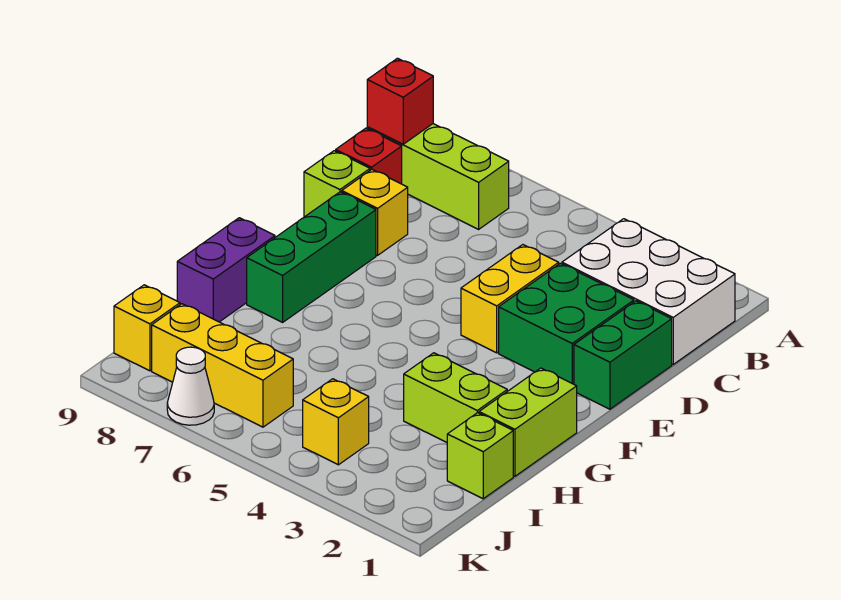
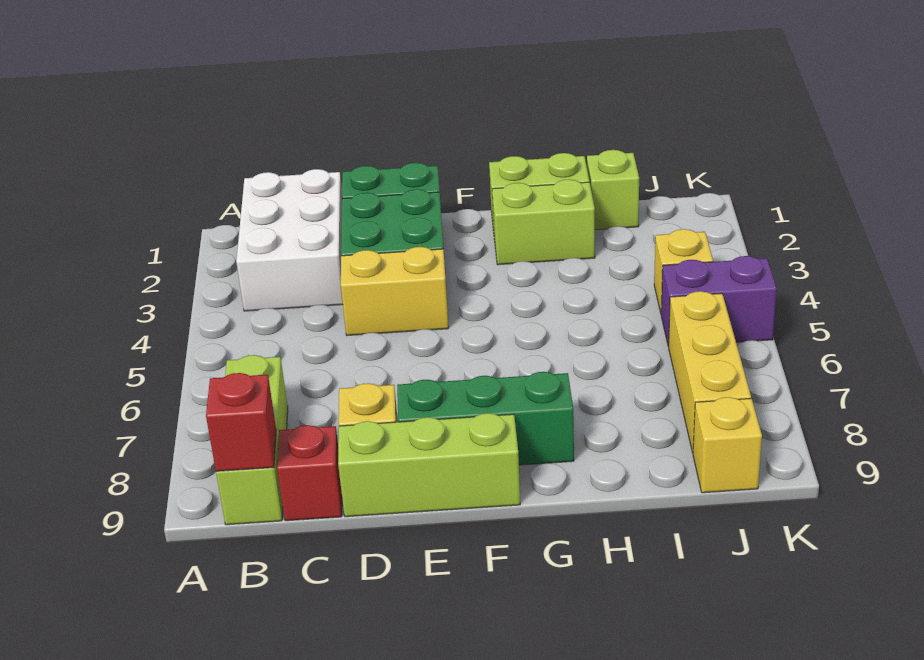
lime 1x1 brick [304,151,370,217] -> lime 1x3 brick [338,413,520,517]
purple 1x2 brick [177,218,275,322] -> purple 1x2 brick moved to [661,256,777,346]
lime 1x2 brick [404,353,507,442] -> lime 1x2 brick turned to [492,179,595,265]
white 1x1 cone [167,347,214,425] -> none

